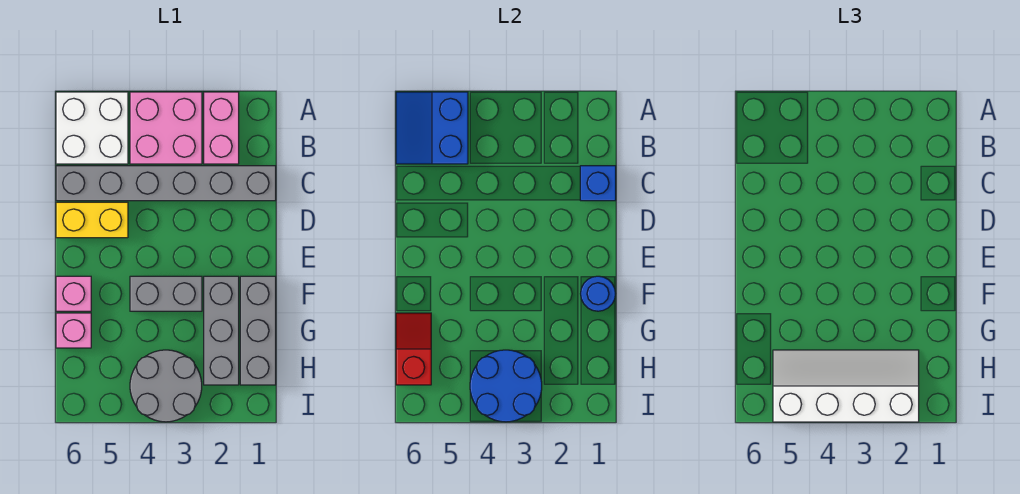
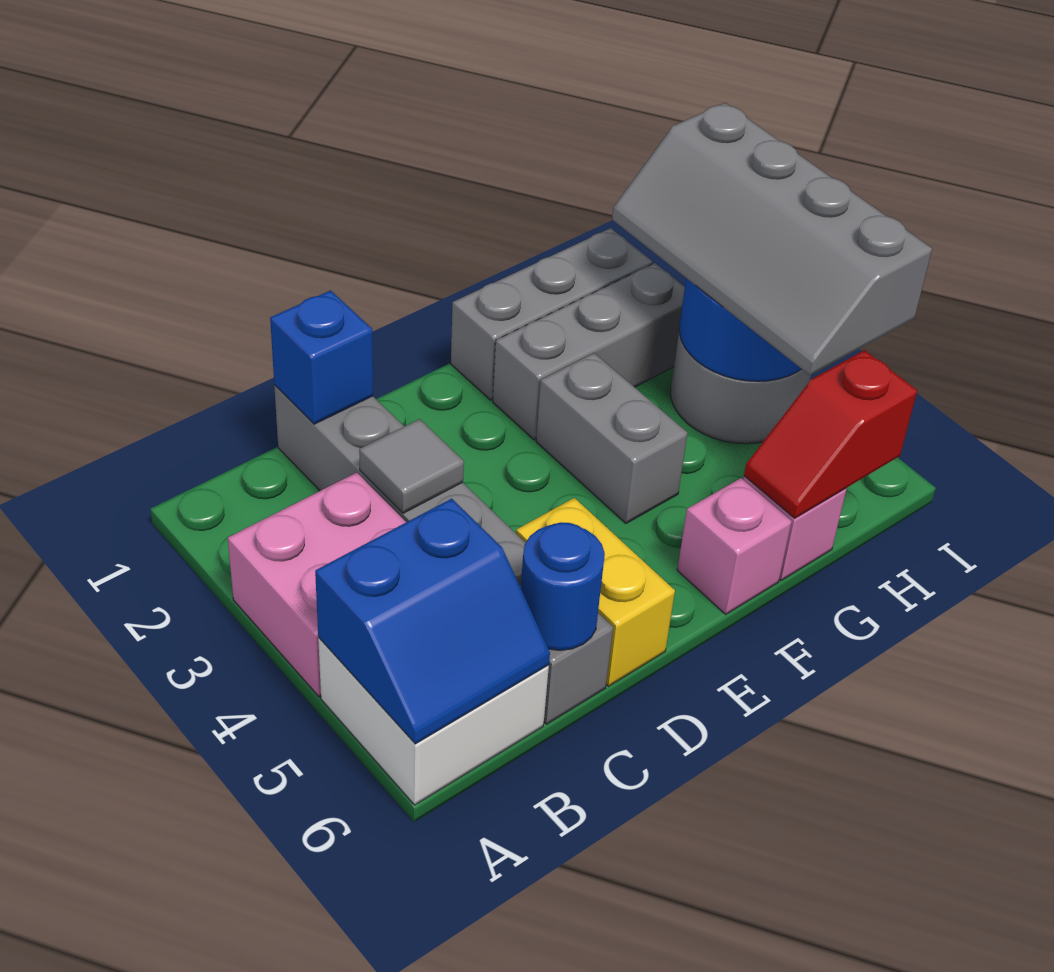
pink 1x2 brick [204,92,239,164] -> none
none -> grey 1x1 tile [359,419,464,513]
blue 1x1 round brick [581,276,616,311] -> blue 1x1 round brick moved to [521,522,605,650]
white 2x4 slope [773,350,919,422] -> grey 2x4 slope [612,103,932,375]

